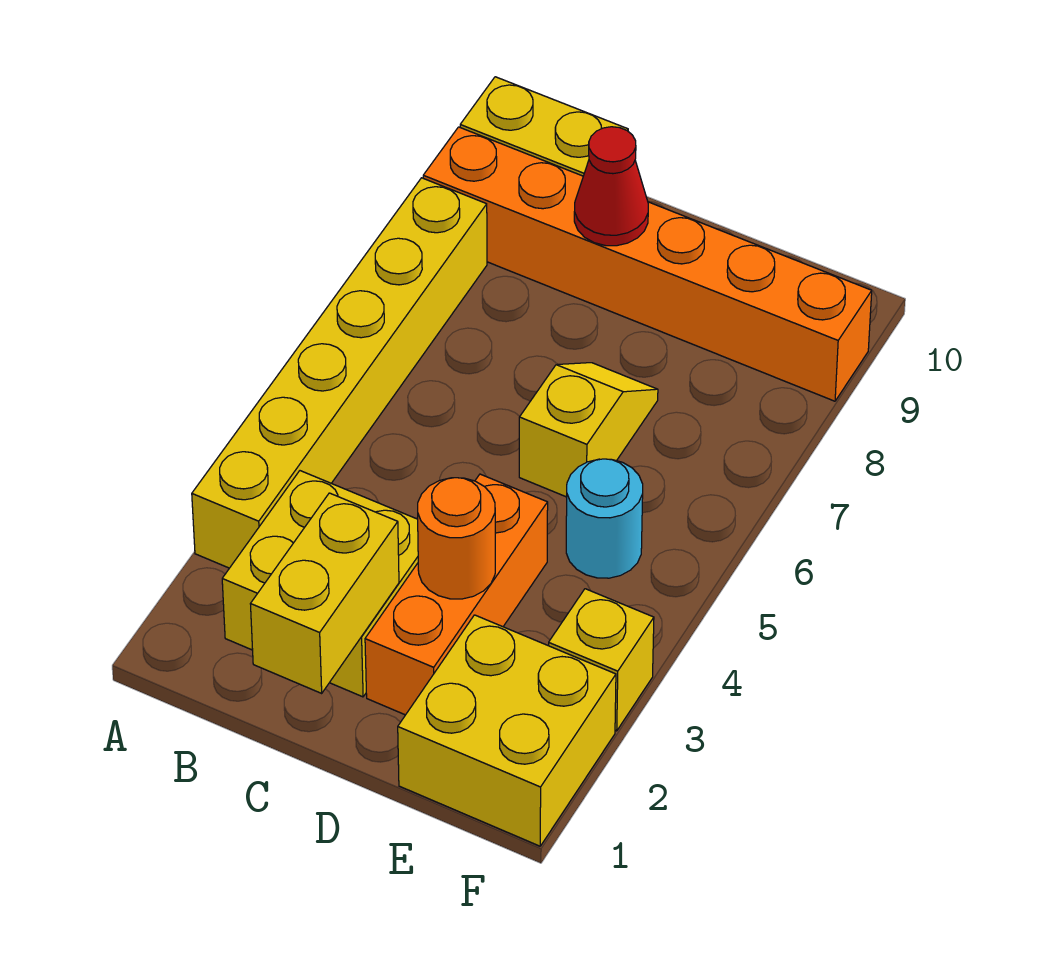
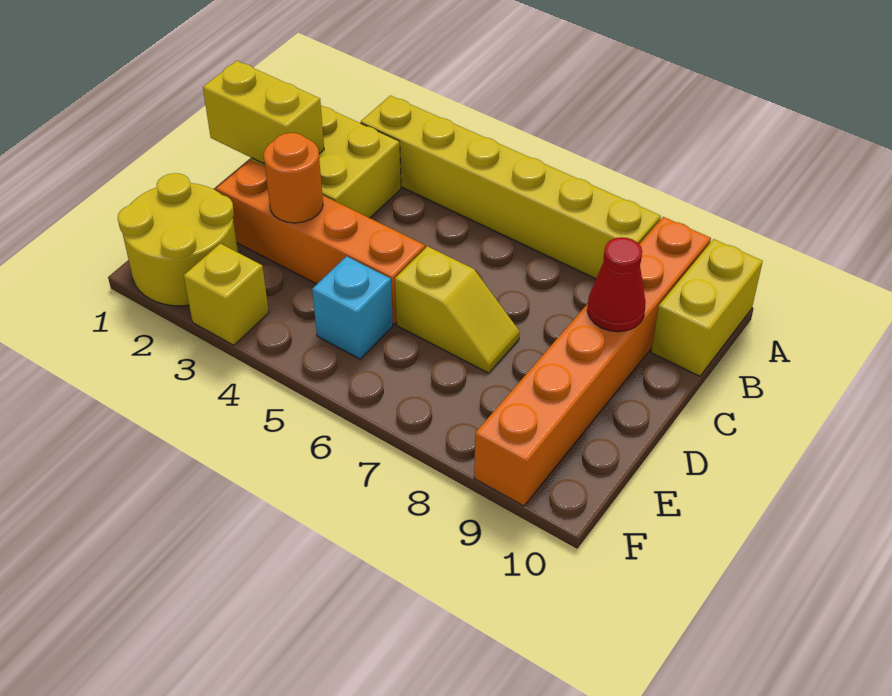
orange 1x3 brick [365,474,548,715] -> orange 1x4 brick [216,160,425,324]
yellow 2x2 brick [398,615,616,846] -> yellow 2x2 round brick [118,173,238,306]
cyan 1x1 round brick [566,459,643,578] -> cyan 1x1 brick [312,256,393,359]

